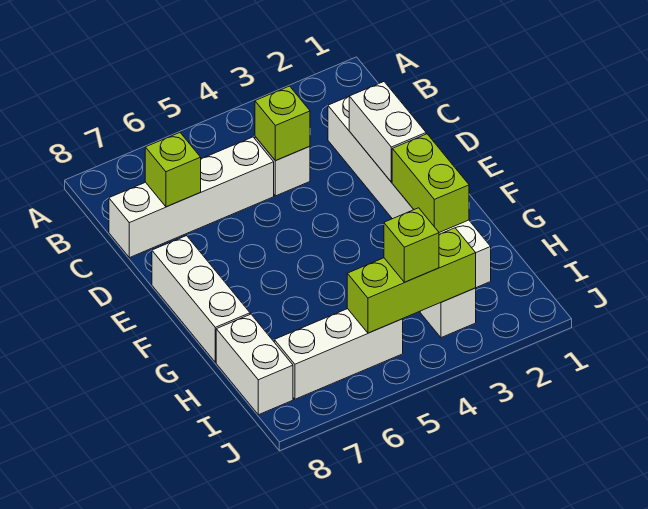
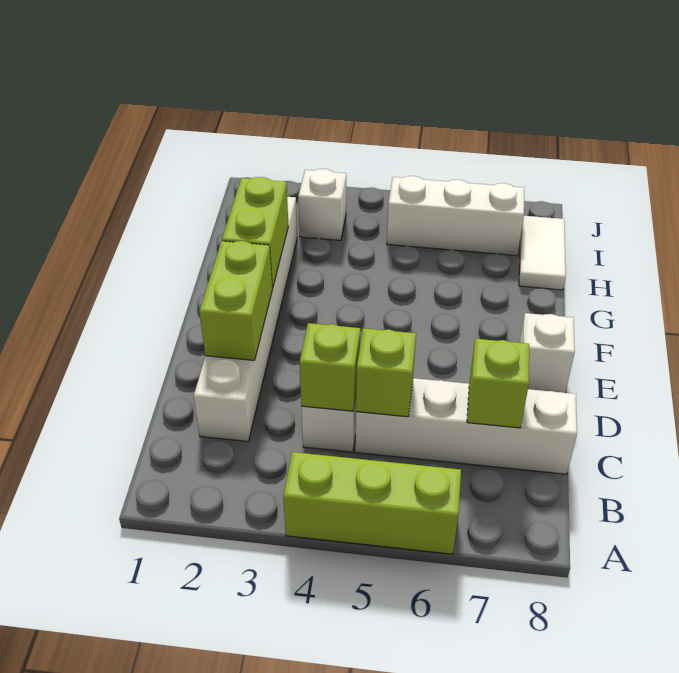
white 1x2 brick [349,82,426,182] -> lime 1x2 brick [199,241,272,360]
white 1x3 brick [152,236,250,362] -> white 1x1 brick [520,313,575,393]
white 1x2 brick [216,314,293,415] -> white 1x2 tile [519,216,566,290]
lime 1x3 brick [347,228,476,333] -> lime 1x3 brick moved to [283,452,461,554]
lime 1x1 brick [384,208,439,282] -> lime 1x1 brick moved to [356,328,416,417]

